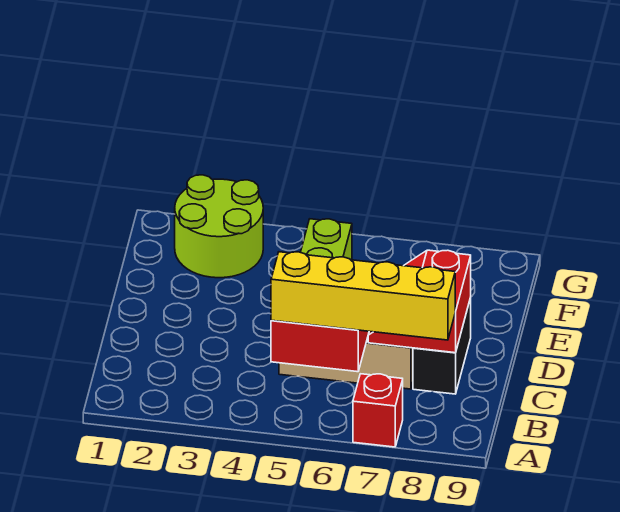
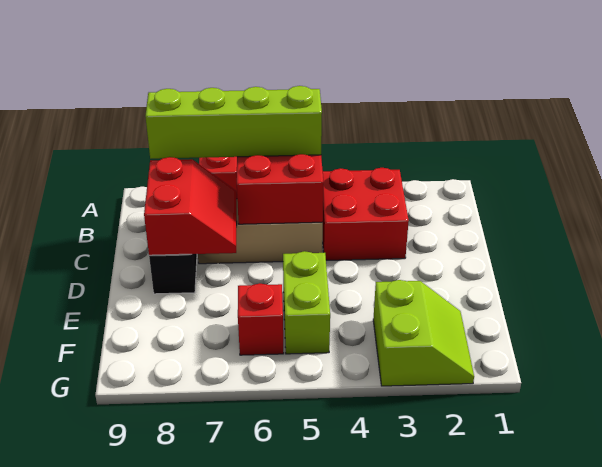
none -> red 2x2 brick [322,168,409,260]
yellow 1x4 brick [271,252,455,340] -> lime 1x4 brick [145,86,322,159]
lime 2x2 round brick [175,175,263,278] -> lime 2x2 slope [373,280,474,386]
none -> red 1x1 brick [238,283,284,355]

